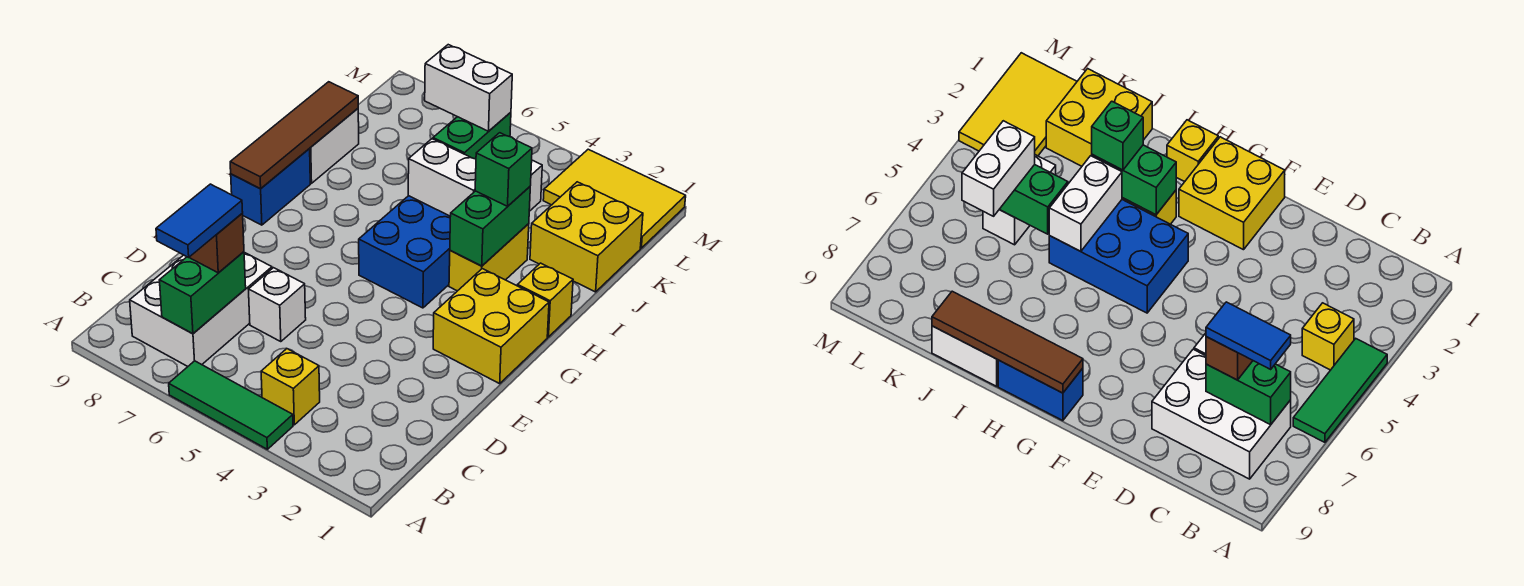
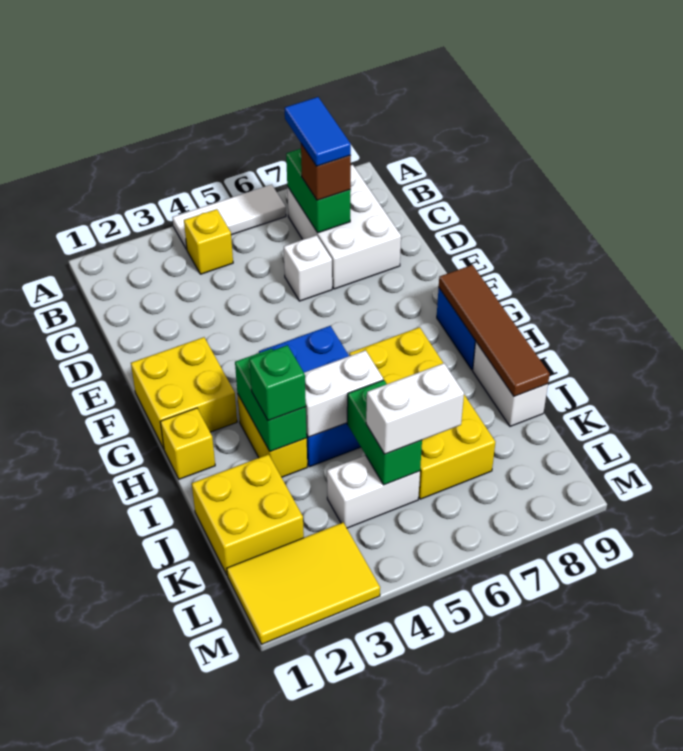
green 1x3 tile [169,361,293,449] -> white 1x3 tile [172,184,286,250]
none -> yellow 2x4 brick [349,327,495,499]

